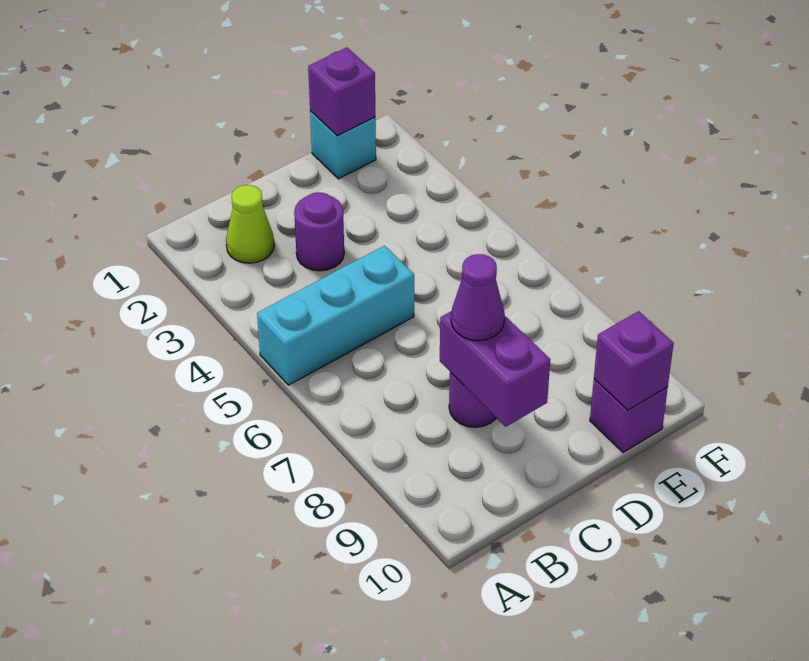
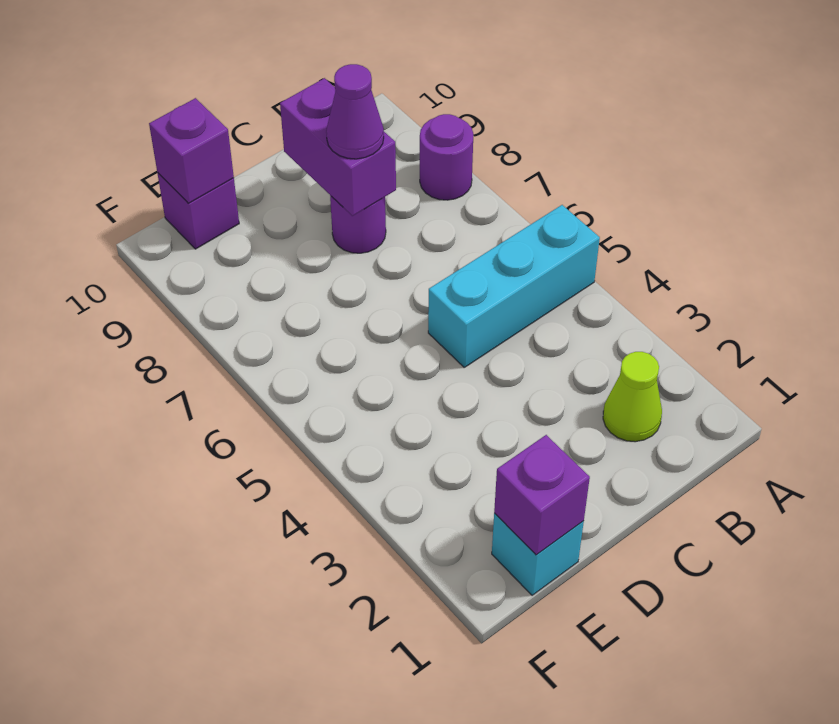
purple 1x1 round brick [294,192,344,271] -> purple 1x1 round brick moved to [420,114,473,200]

